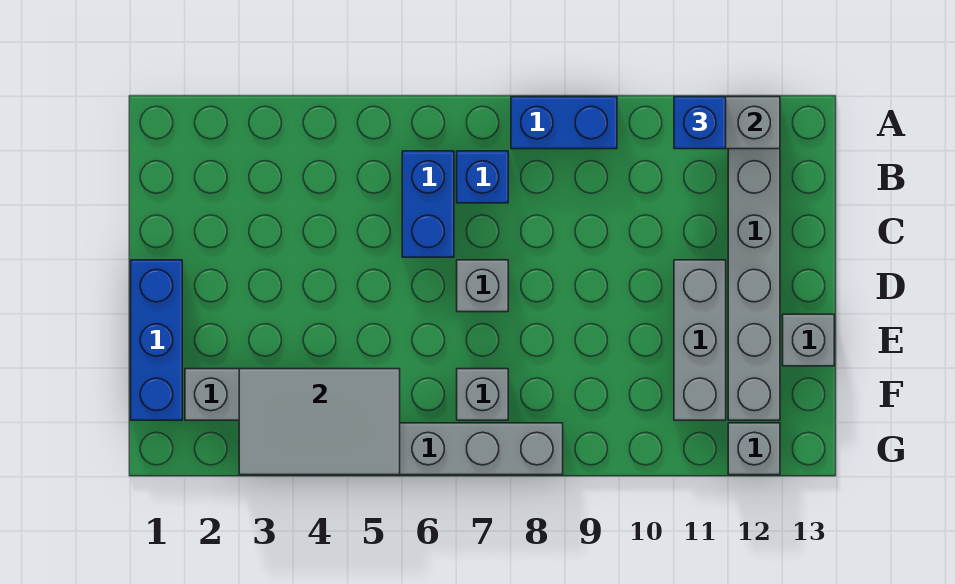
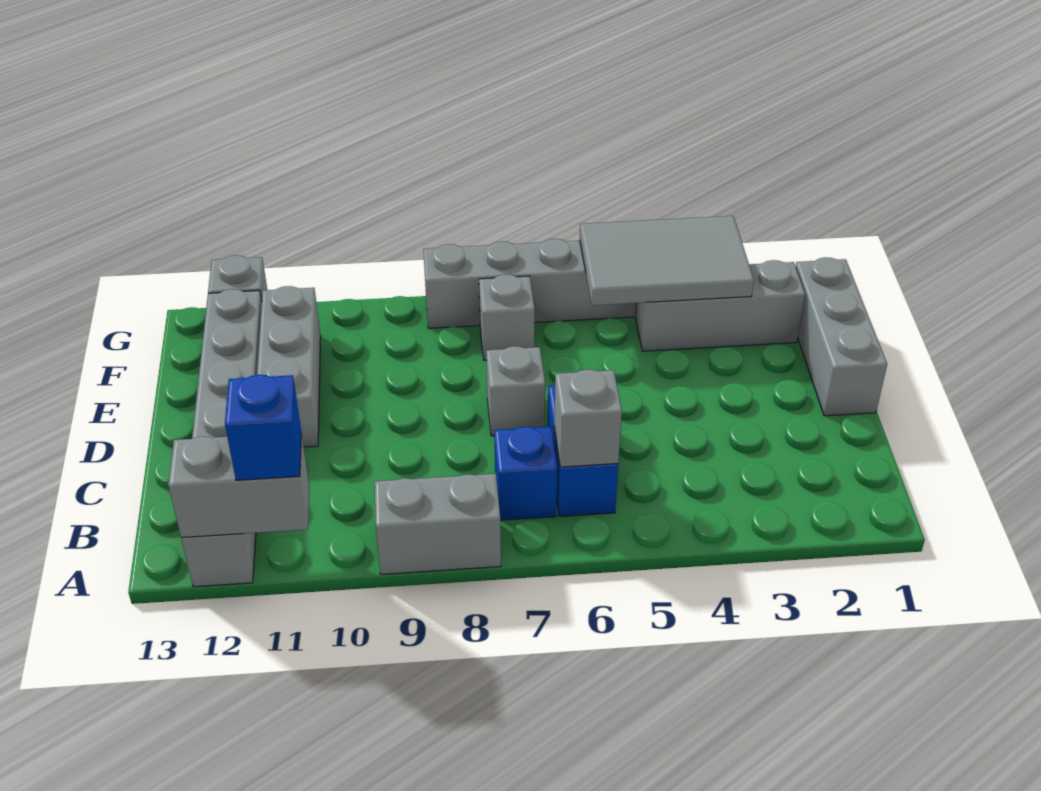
blue 1x2 brick [511,97,617,149] -> grey 1x2 brick [375,474,501,574]
blue 1x3 brick [131,260,182,420] -> grey 1x3 brick [796,257,887,416]
grey 1x1 brick [783,314,834,366] -> grey 1x1 brick moved to [554,370,622,467]

